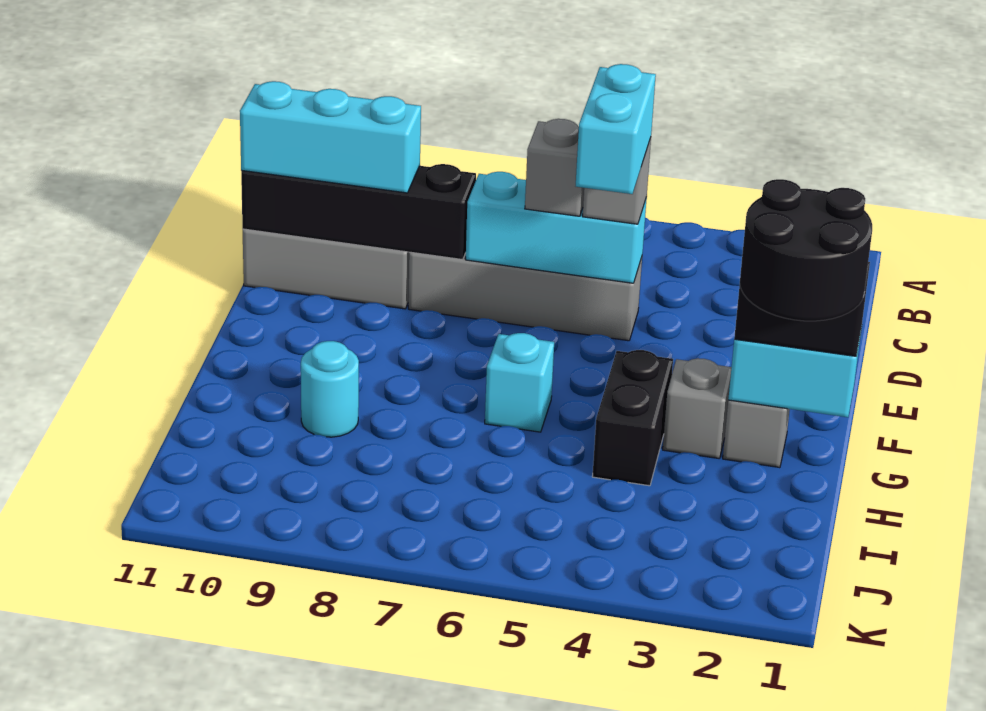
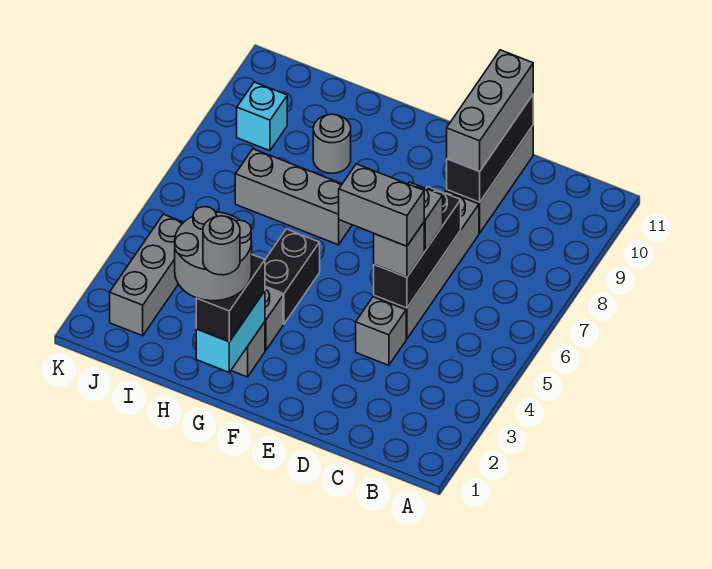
none -> grey 1x1 brick [356,297,406,365]
cyan 1x3 brick [466,172,647,283] -> black 1x3 brick [374,187,461,308]
cyan 1x2 brick [576,64,656,194] -> grey 1x2 brick [339,164,424,246]
black 1x4 brick [241,164,476,260] -> black 1x3 brick [447,95,533,202]
cyan 1x3 brick [240,81,421,193] -> grey 1x3 brick [447,50,533,171]
black 2x2 round brick [740,179,872,321] -> grey 2x2 round brick [175,207,252,301]
none -> grey 1x1 round brick [203,216,240,275]
black 1x2 brick [592,350,673,486] -> black 1x2 brick turned to [265,229,320,324]
cyan 1x1 brick [485,333,554,432] -> cyan 1x1 brick moved to [237,82,287,151]
none -> grey 1x3 brick [235,149,352,245]
cyan 1x1 round brick [301,341,359,437] -> grey 1x1 round brick [313,114,351,173]
none -> grey 1x3 brick [110,214,184,336]

